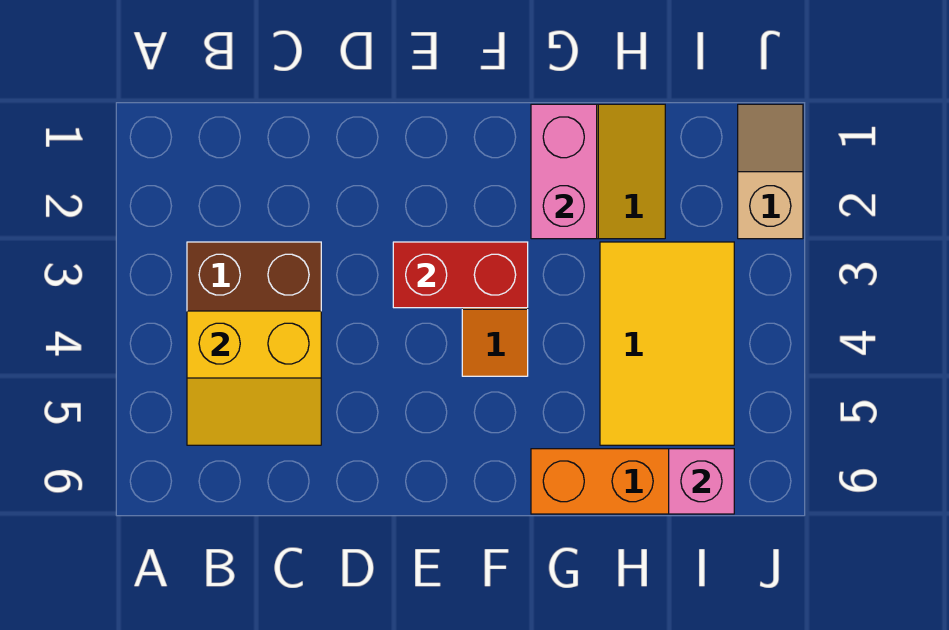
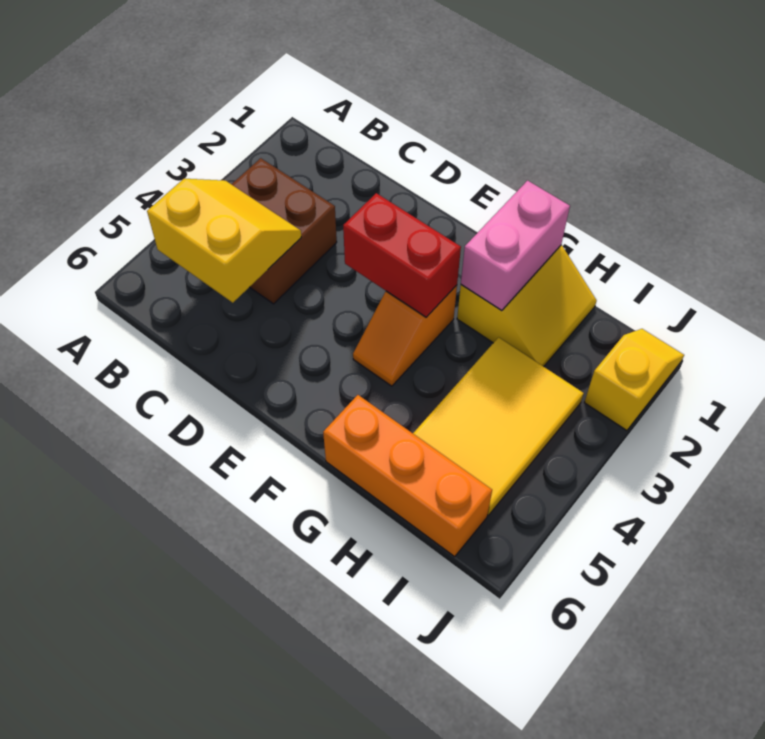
yellow 2x2 slope [187,311,321,445] -> yellow 2x2 slope turned to [147,179,301,303]
pink 1x1 brick [669,449,734,514] -> none
tan 1x2 slope [738,104,803,239] -> yellow 1x2 slope [584,329,684,431]

